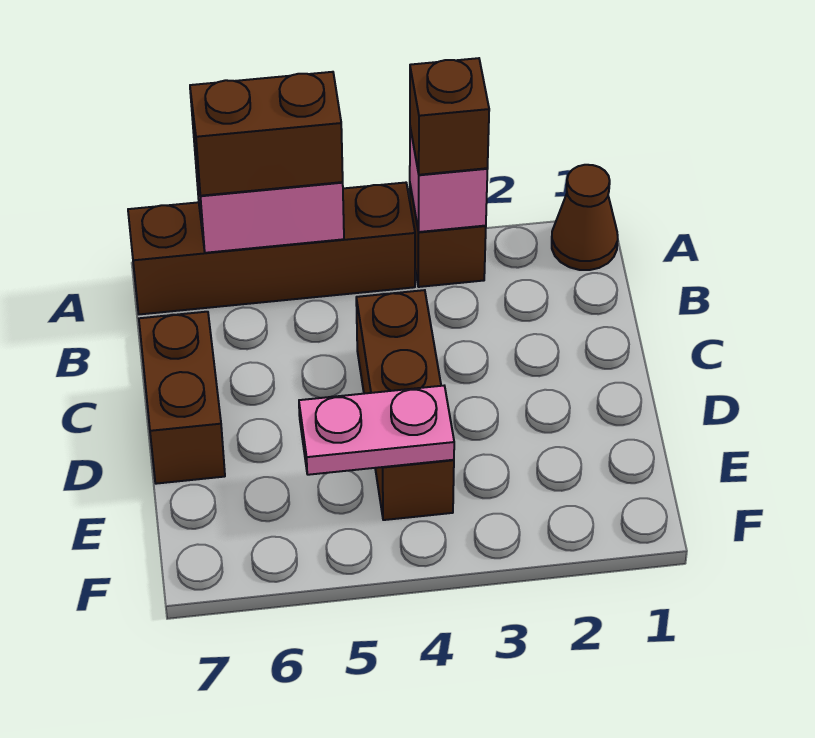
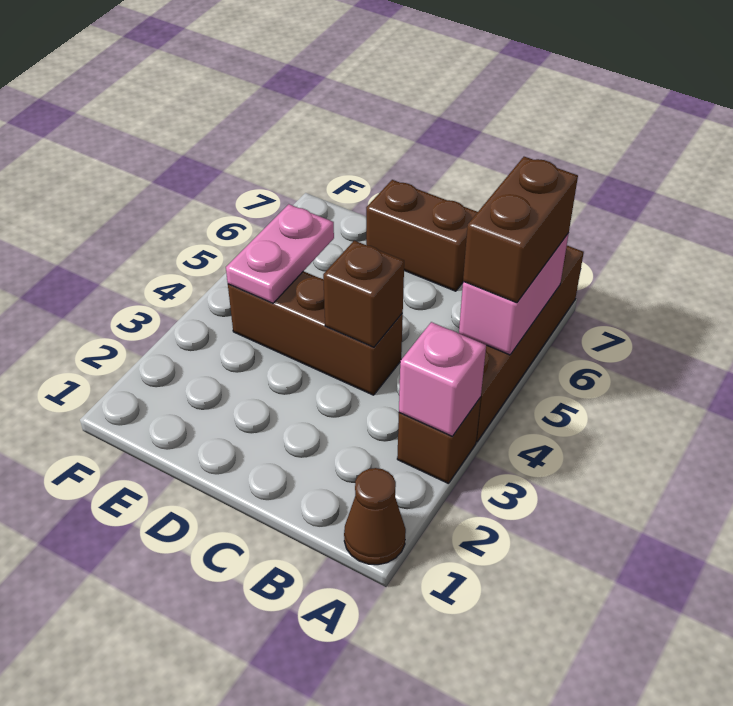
brown 1x1 brick [410,58,489,175] -> brown 1x1 brick moved to [323,241,404,347]

